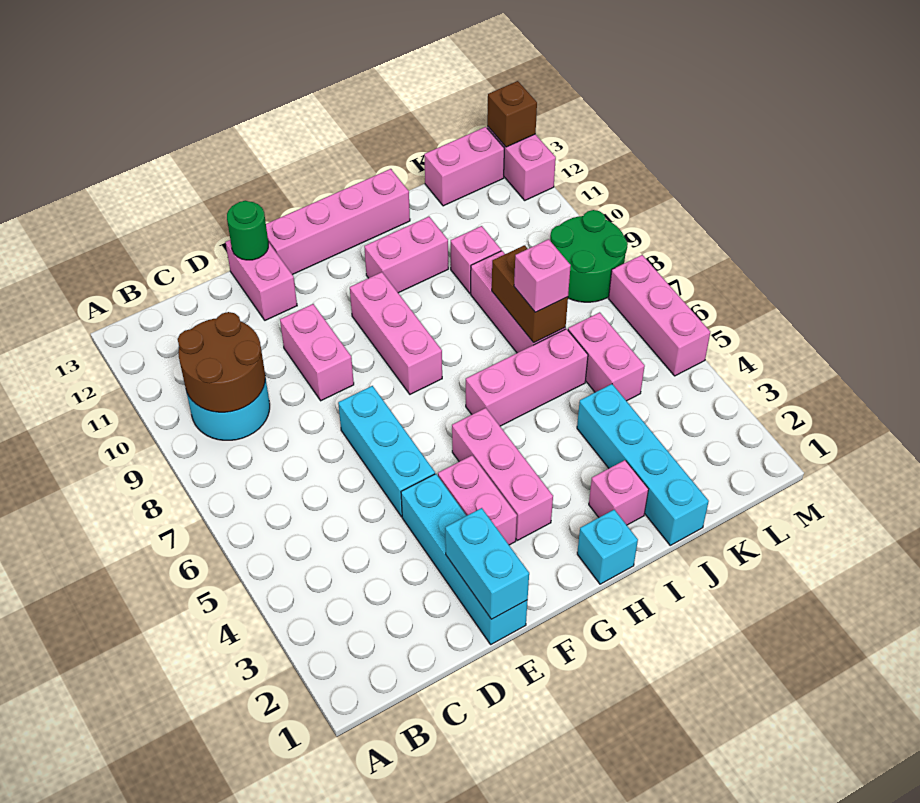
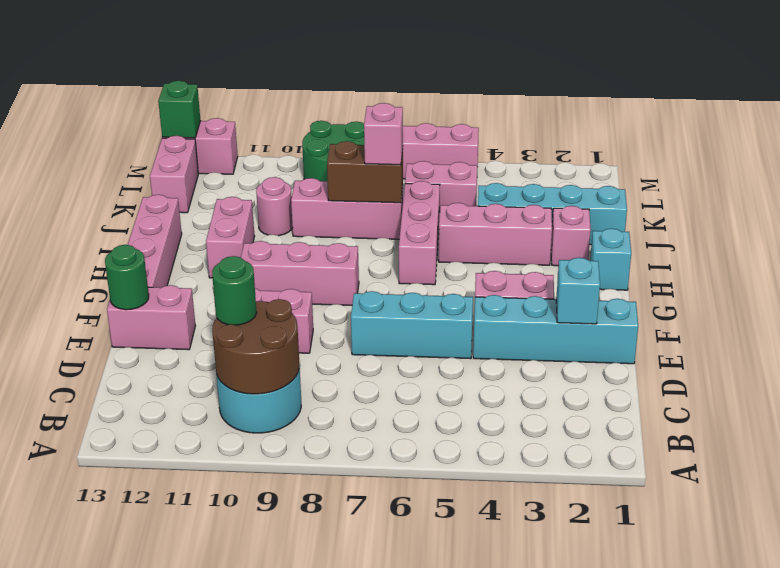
none -> green 1x1 round brick [212,256,257,325]
cyan 1x2 brick [445,508,529,619] -> cyan 1x1 brick [556,258,600,324]
pink 1x3 brick [452,408,553,540] -> pink 1x3 brick moved to [439,203,552,265]
pink 1x1 brick [451,226,501,293] -> pink 1x1 round brick [256,177,293,236]
brown 1x1 brick [487,81,537,147] -> green 1x1 brick [158,81,201,138]

